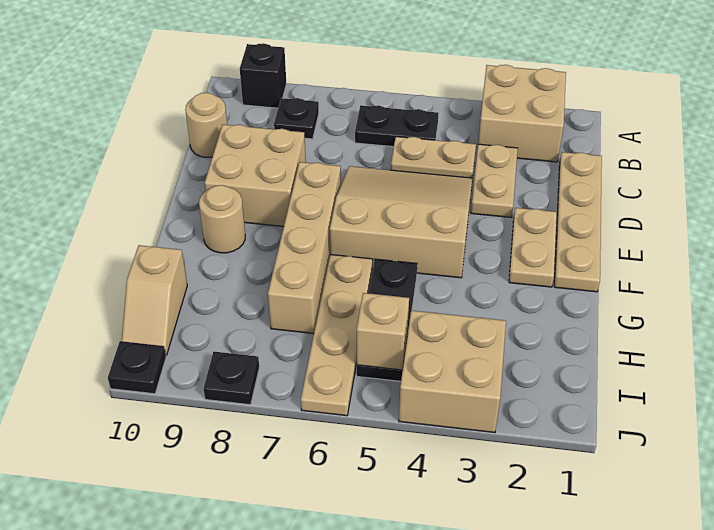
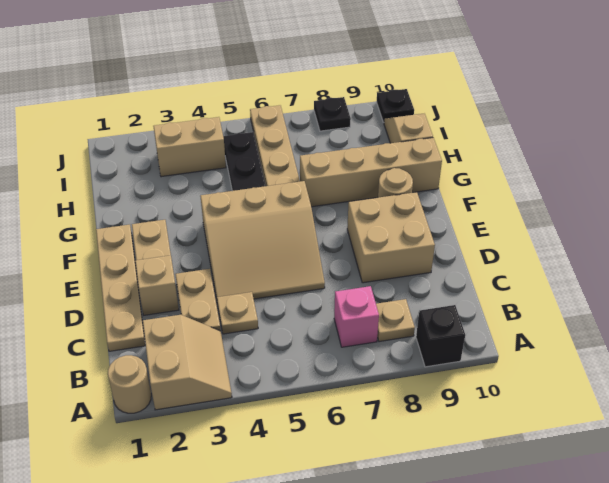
tan 2x2 brick [478,65,566,162] -> tan 2x2 slope [143,315,232,410]
black 1x2 plate [355,105,439,147] -> none
none -> pink 1x1 brick [334,286,379,347]
black 1x1 plate [274,98,319,139] -> tan 1x1 plate [376,299,415,342]
tan 1x2 plate [391,137,476,178] -> tan 1x1 plate [217,292,258,334]
tan 1x1 round brick [185,93,227,157] -> tan 1x1 round brick moved to [108,355,151,413]
tan 1x4 brick [268,162,341,334] -> tan 1x4 brick turned to [300,138,442,207]
tan 2x2 brick [399,310,506,433] -> tan 1x2 brick [153,117,226,177]
tan 1x1 brick [357,293,409,370] -> tan 1x1 brick moved to [135,255,179,315]

